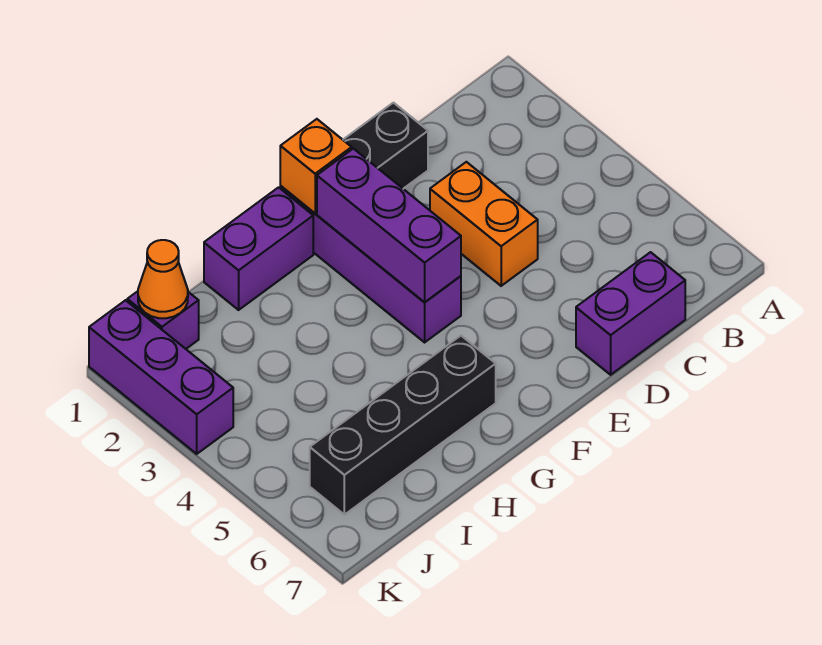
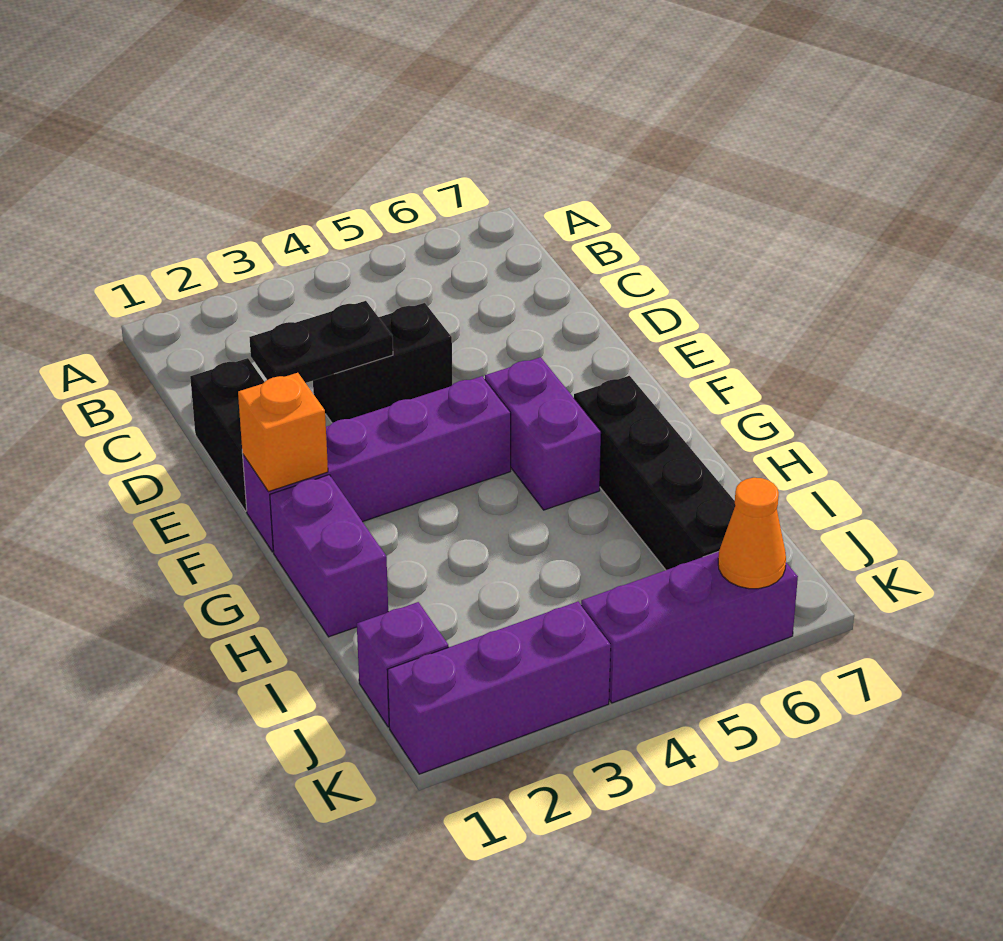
purple 1x2 brick [576,252,685,375] -> purple 1x2 brick moved to [485,357,601,510]
none -> black 1x2 plate [249,301,393,383]
orange 1x2 brick [430,162,538,286] -> black 1x2 brick [313,303,452,423]
purple 1x3 brick [317,149,461,302] -> purple 1x3 brick moved to [581,551,798,703]
orange 1x1 cone [138,240,188,318] -> orange 1x1 cone moved to [718,478,786,589]

